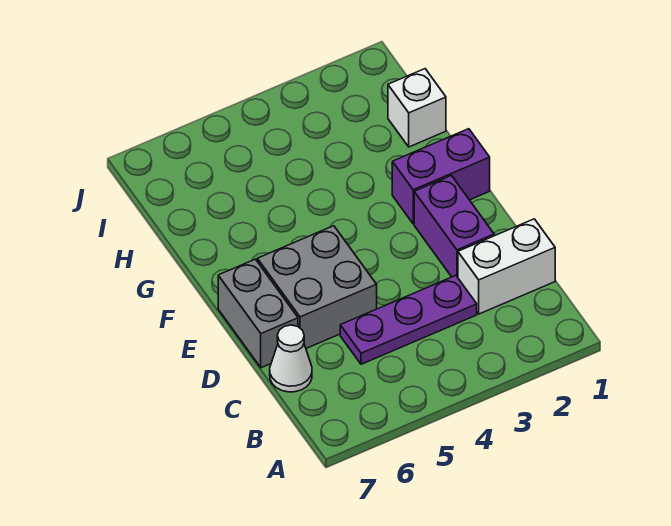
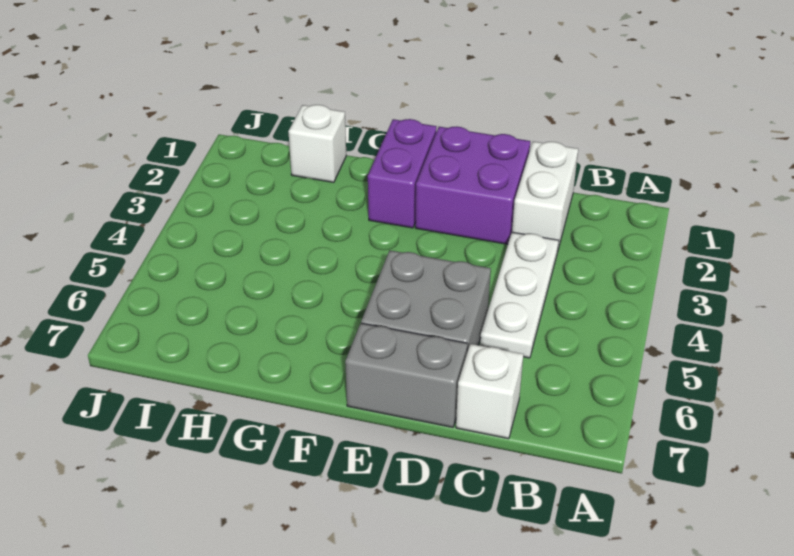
purple 1x3 plate [340,276,477,364] -> white 1x3 plate [480,232,559,358]
white 1x1 cone [270,325,312,392] -> white 1x1 brick [456,344,524,439]
purple 1x2 brick [414,176,494,277] -> purple 2x2 brick [415,126,530,244]

